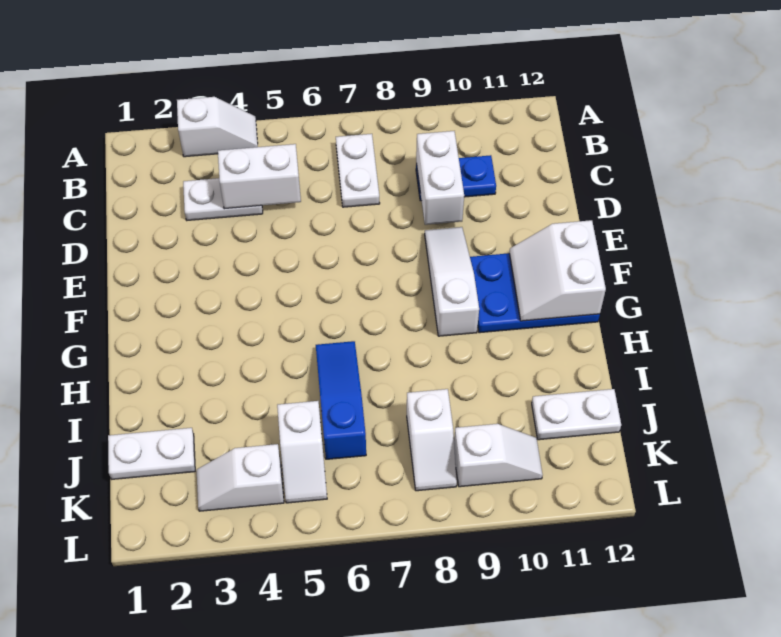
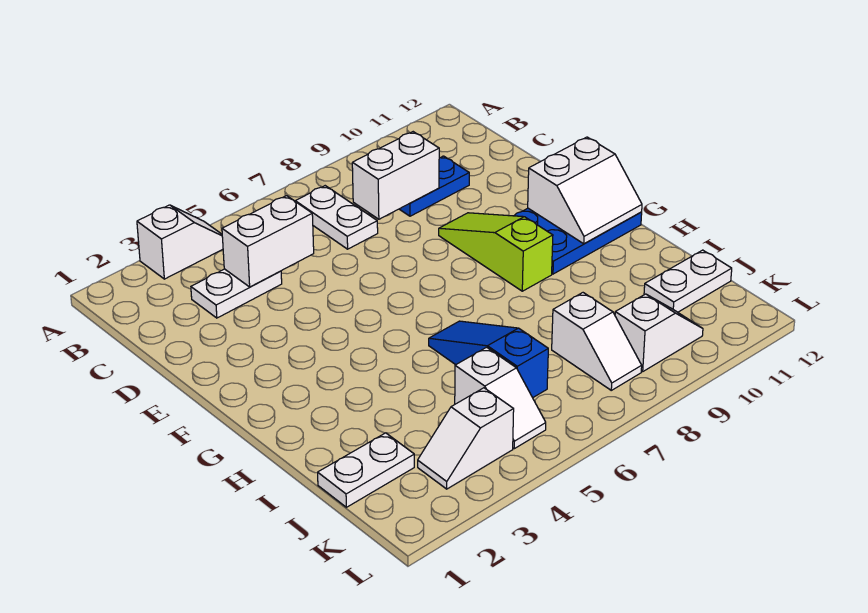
white 1x2 brick [416,131,464,225] -> white 1x2 brick turned to [352,132,439,219]
white 1x3 slope [425,227,479,336] -> lime 1x3 slope [439,213,553,291]
white 2x2 slope [509,220,606,321] -> white 2x2 slope turned to [528,137,642,244]

